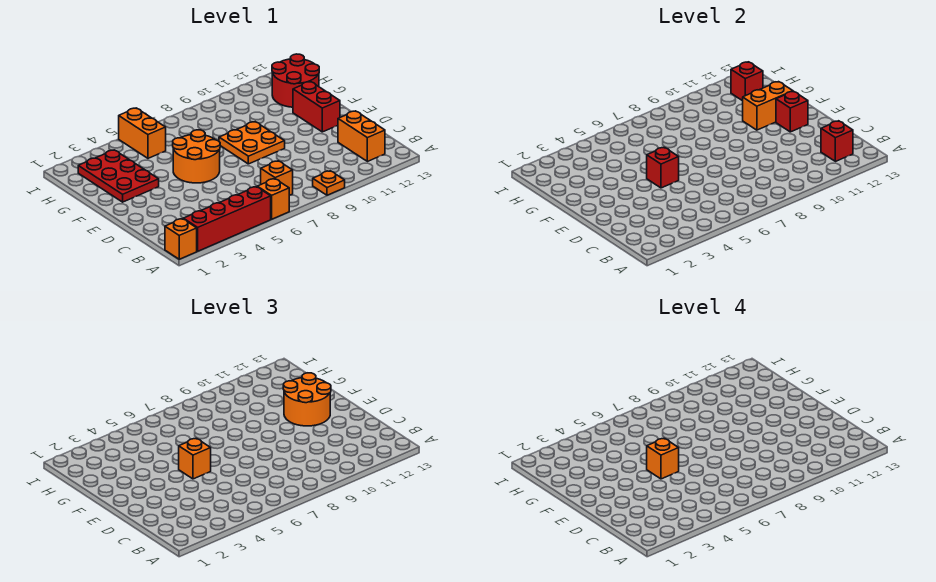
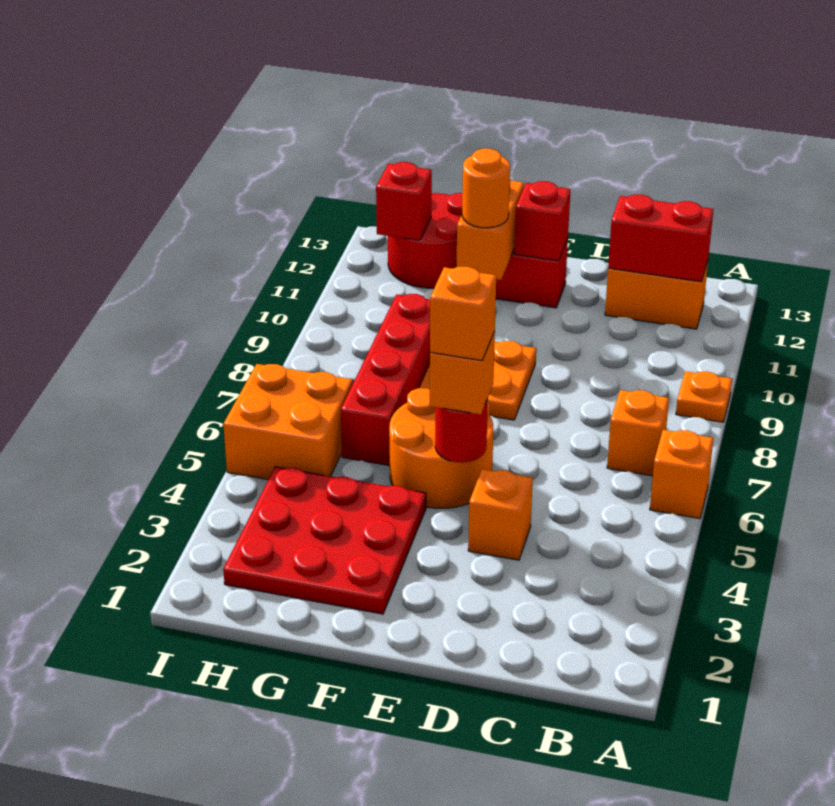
orange 1x1 brick [165,219,197,259] -> orange 1x1 brick moved to [468,469,533,560]
red 1x4 brick [183,187,271,251] -> red 1x4 brick moved to [341,294,430,466]
red 1x1 brick [821,121,853,161] -> red 1x2 brick [608,195,713,282]
red 1x1 brick [647,147,679,188] -> red 1x1 round brick [435,399,488,463]
orange 2x2 round brick [283,373,331,426] -> orange 1x1 round brick [462,149,510,228]
red 2x3 plate [78,150,159,202] -> red 3x3 plate [223,467,426,614]
orange 1x2 brick [119,108,166,158] -> orange 2x2 brick [223,364,353,480]

